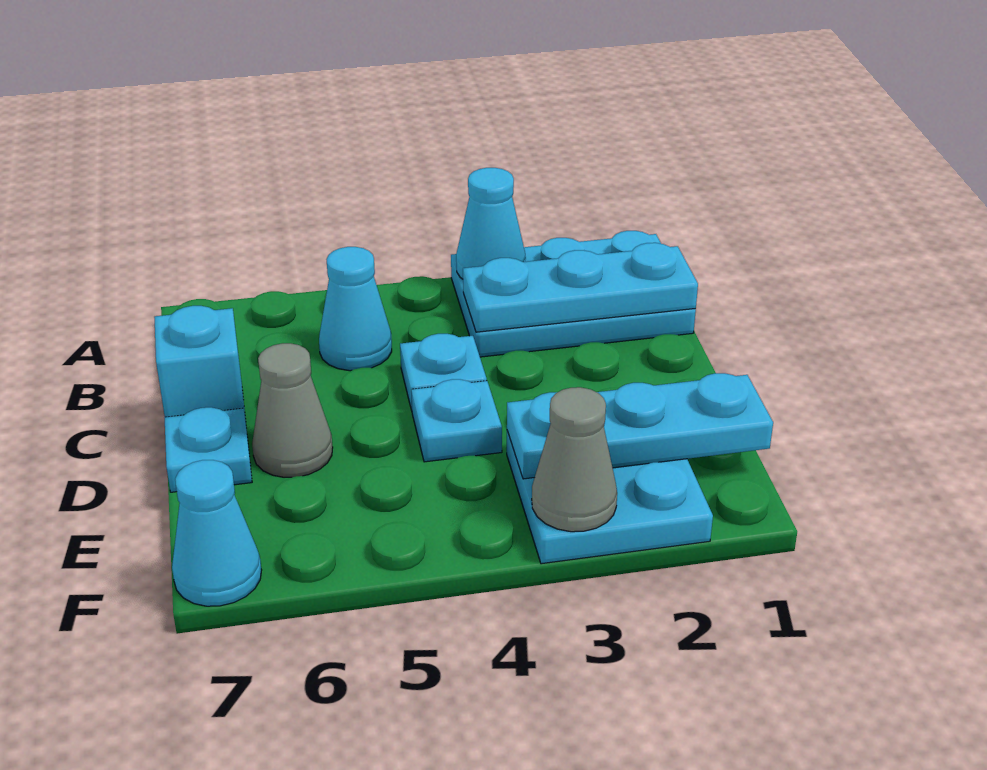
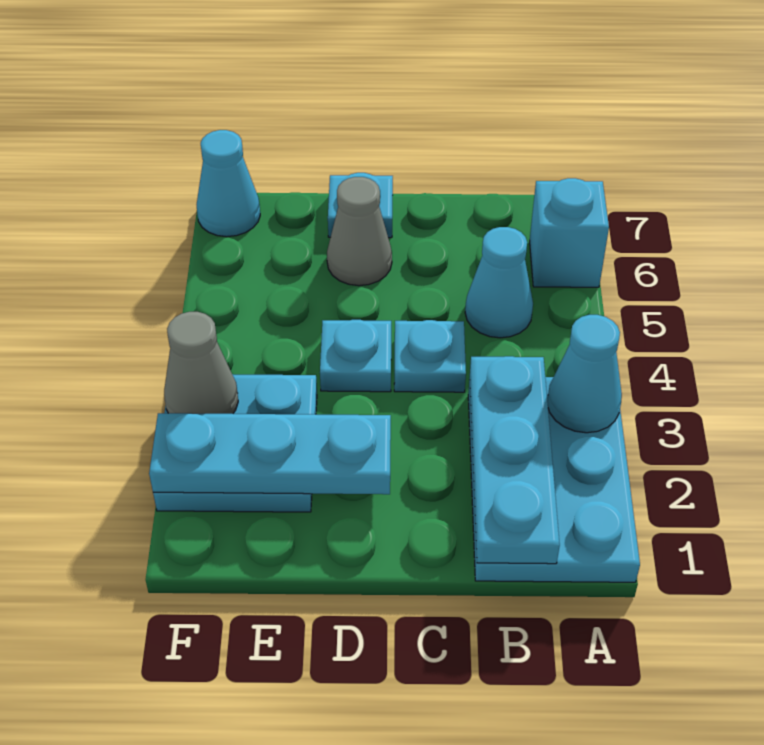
cyan 1x1 brick [154,306,246,420] -> cyan 1x1 brick moved to [530,178,609,287]
cyan 1x3 plate [507,373,773,479] -> cyan 1x3 plate turned to [149,413,391,494]

